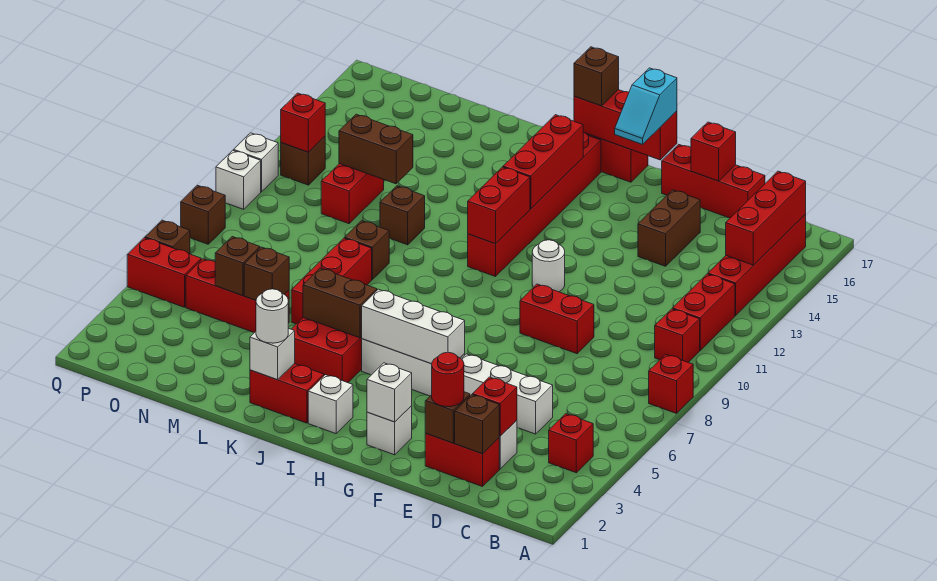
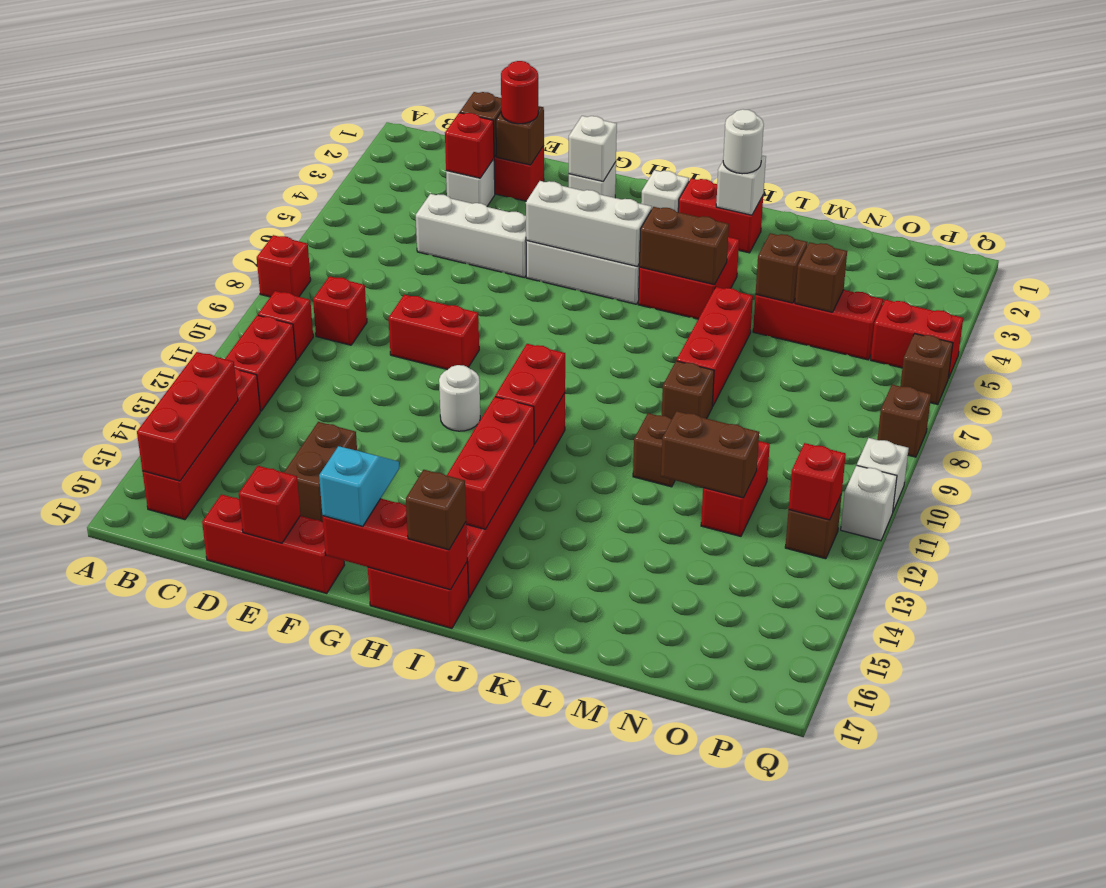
red 1x1 brick [549,414,593,473] -> red 1x1 brick moved to [313,276,367,345]

